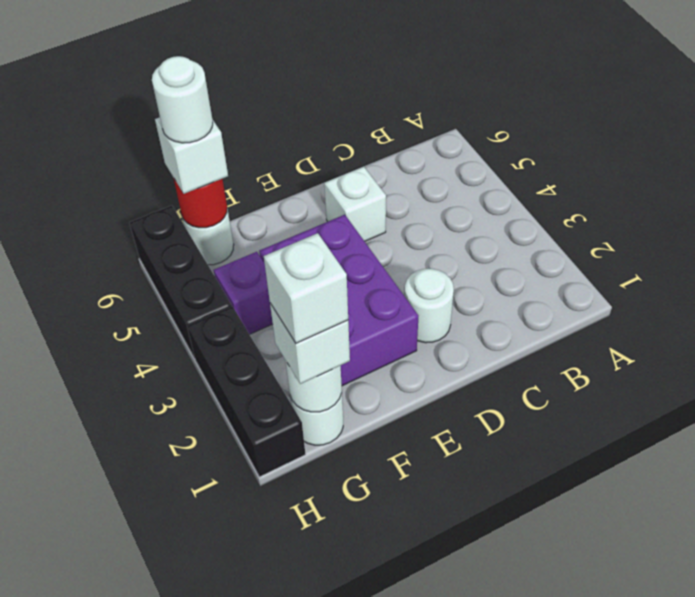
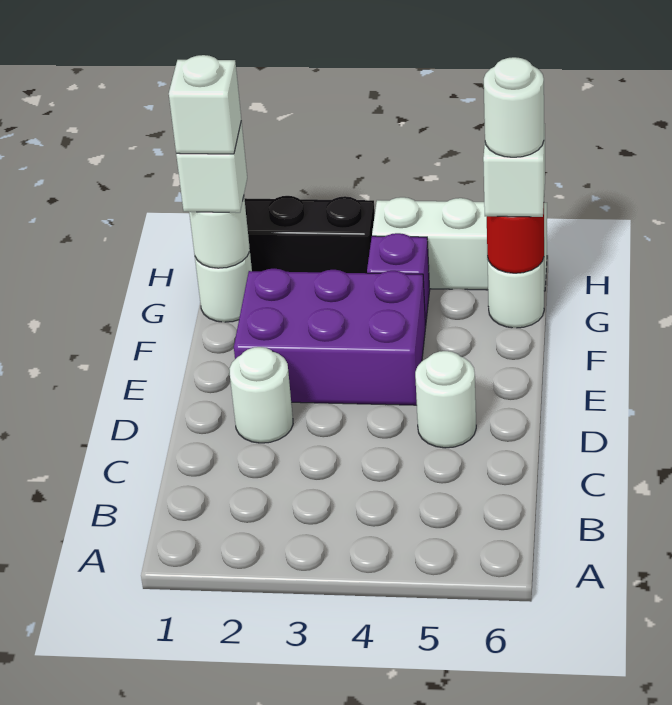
white 1x1 brick [324,167,386,241] -> white 1x1 round brick [415,351,476,448]
black 1x3 brick [129,206,232,359] -> white 1x3 brick [372,197,547,291]

